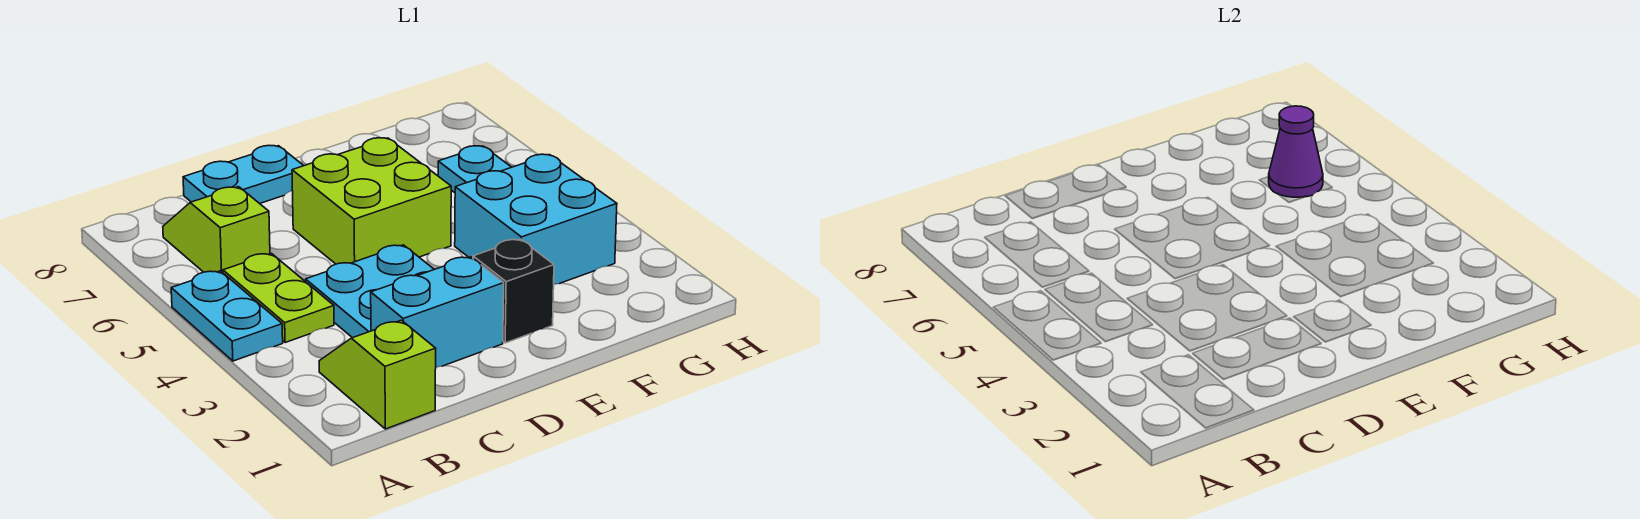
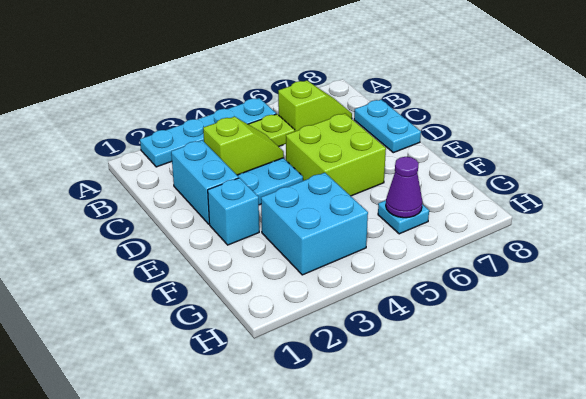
cyan 1x2 plate [171,271,283,361] -> cyan 1x4 plate [140,98,276,167]
lime 1x2 slope [319,320,436,429] -> lime 1x2 slope moved to [203,117,284,175]
black 1x1 brick [473,239,554,343] -> cyan 1x1 brick [208,178,259,245]

